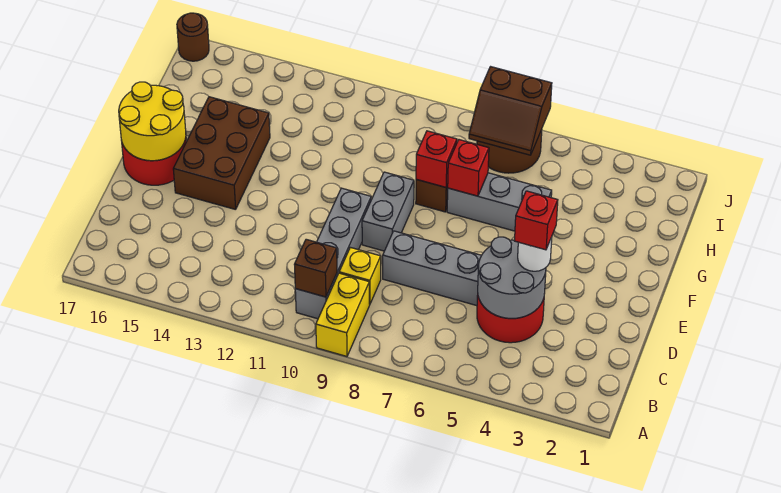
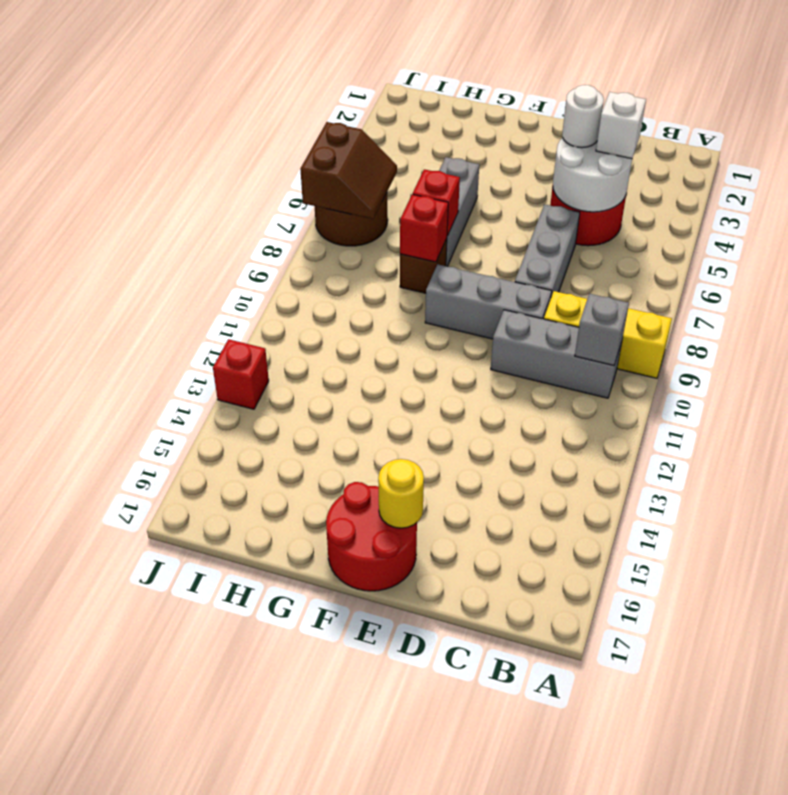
grey 1x4 brick [295,188,371,319] -> grey 1x3 brick [491,310,622,398]
brown 1x1 brick [294,239,337,297] -> grey 1x1 brick [575,294,629,365]
grey 2x2 round brick [478,237,546,319] -> white 2x2 round brick [553,137,632,212]
none -> white 1x1 brick [596,92,646,159]
red 1x1 brick [515,191,558,250] -> red 1x1 brick moved to [213,339,269,409]
grey 1x2 brick [362,172,414,251] -> grey 1x3 brick [425,264,552,339]
brown 2x3 brick [173,97,270,210] -> none
yellow 2x2 round brick [119,82,186,161] -> yellow 1x1 round brick [378,459,424,528]
brown 1x1 round brick [177,13,209,61] -> none

